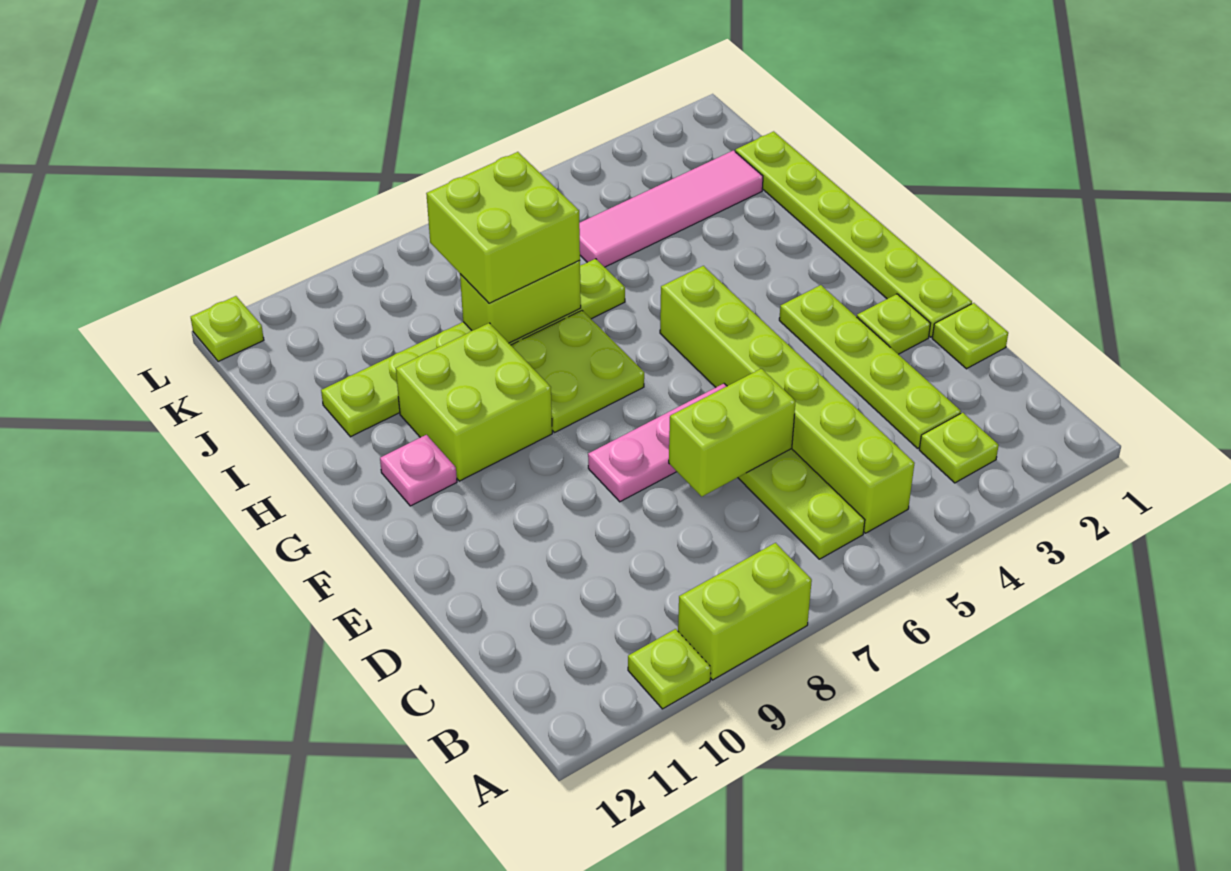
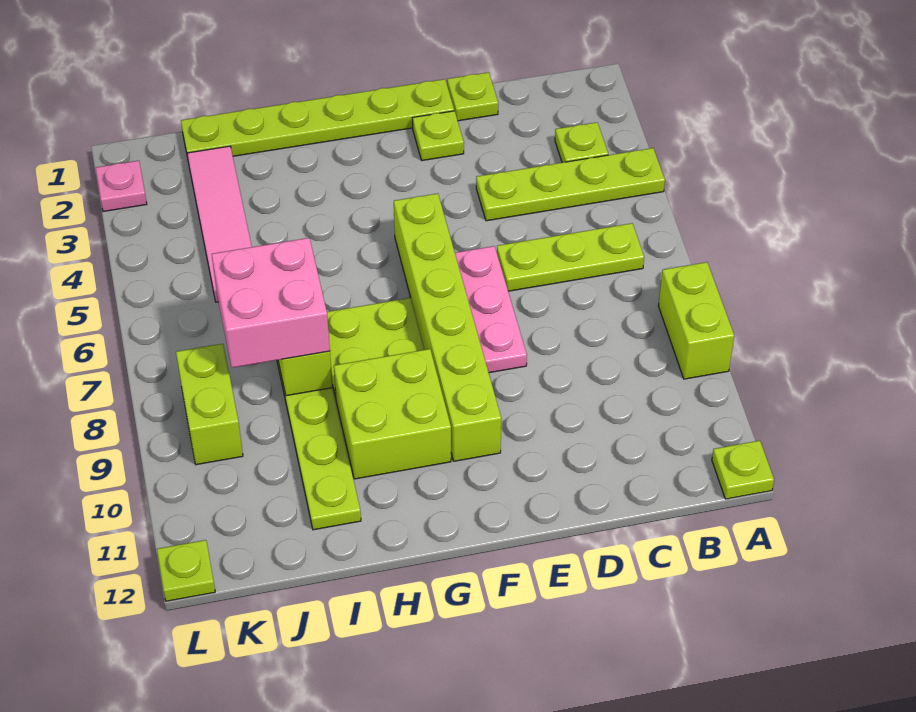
lime 1x1 plate [628,629,711,709] -> lime 1x1 plate moved to [712,441,774,499]
lime 1x6 brick [660,266,915,533] -> lime 1x6 brick turned to [394,193,501,461]
lime 1x4 plate [779,285,961,448] -> lime 1x4 plate moved to [476,148,665,221]
lime 1x2 brick [669,369,796,496] -> lime 1x2 brick moved to [176,344,243,465]
pink 1x1 plate [380,435,457,506] -> pink 1x1 plate moved to [96,161,147,212]
lime 2x2 brick [426,152,580,303] -> pink 2x2 brick [212,238,330,368]

